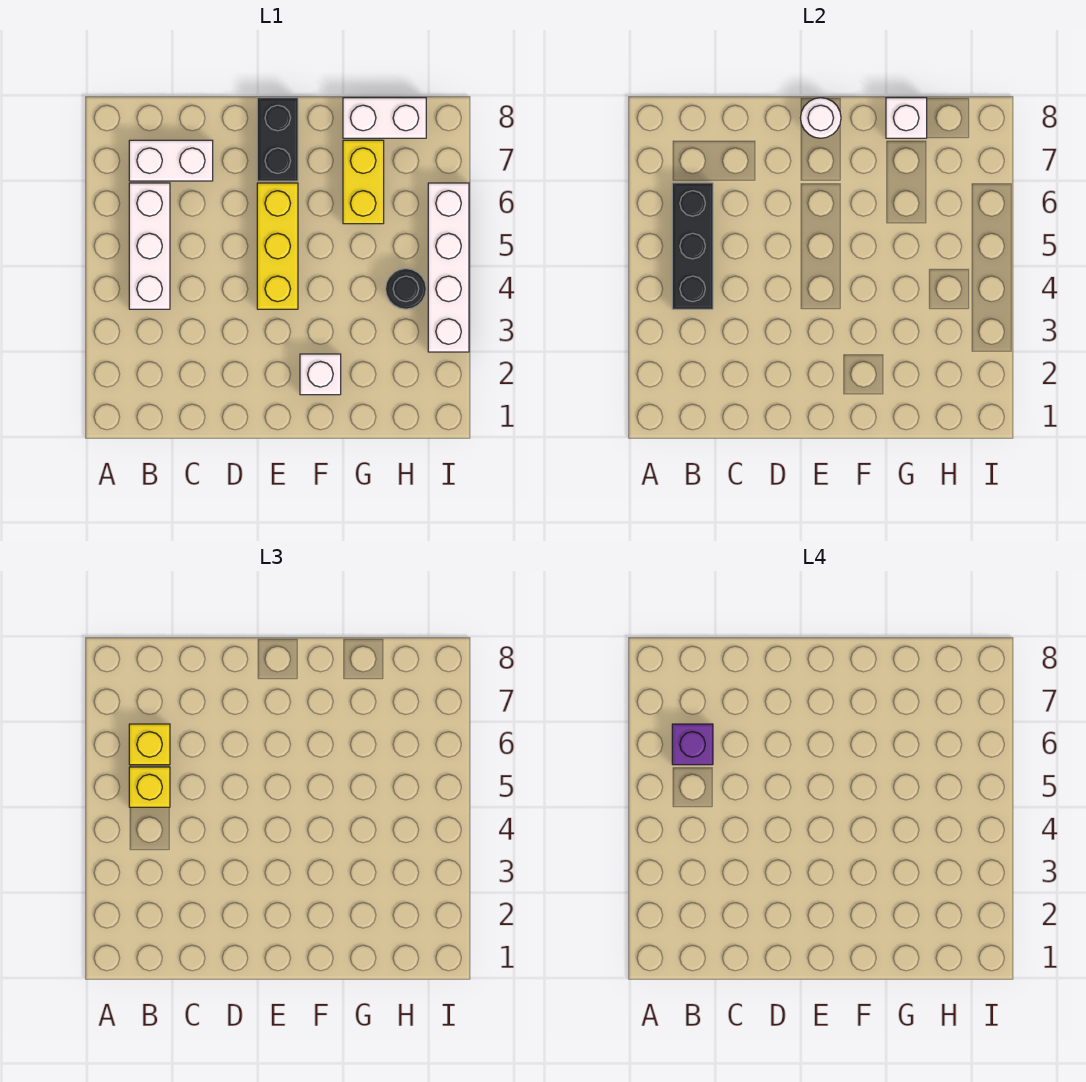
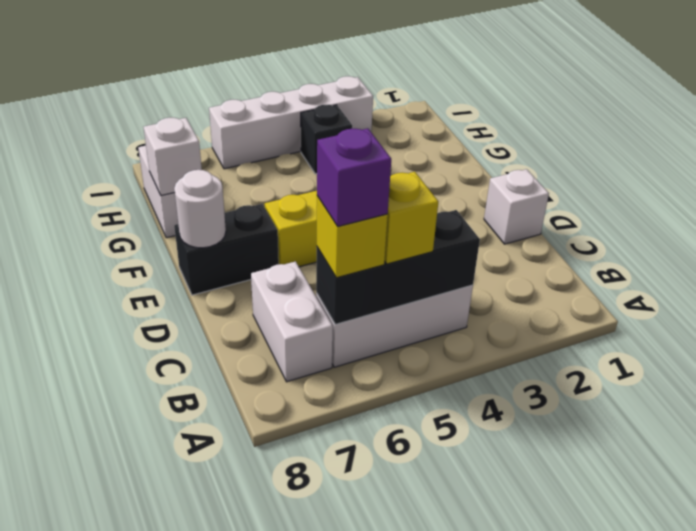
white 1x1 brick [300,354,341,395] -> white 1x1 brick moved to [484,169,549,244]
yellow 1x2 brick [343,140,384,224] -> none
black 1x1 round brick [386,269,426,309] -> black 1x1 brick [301,105,352,174]

